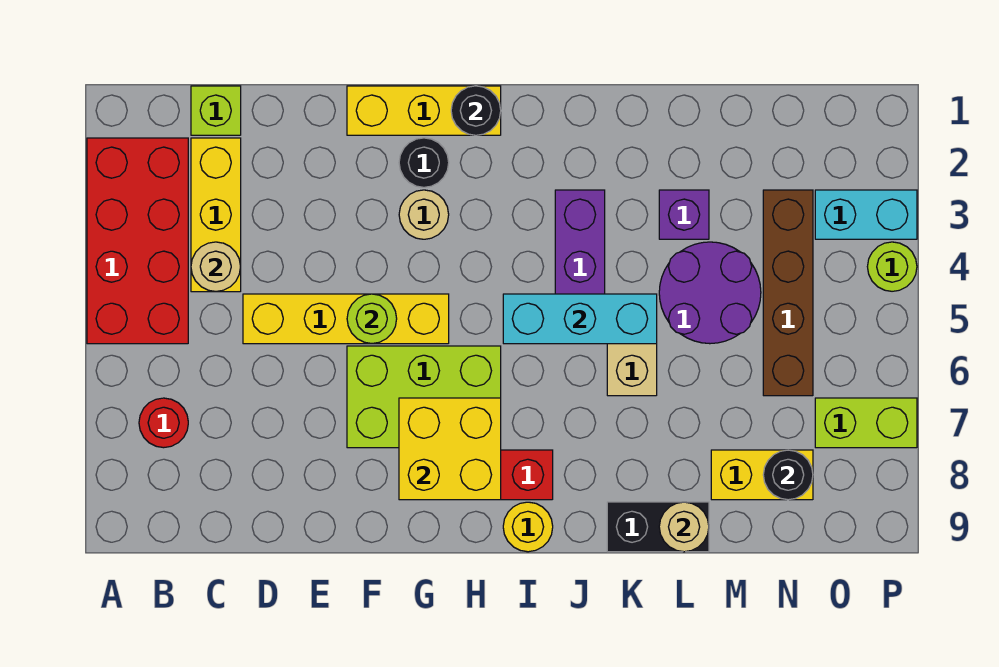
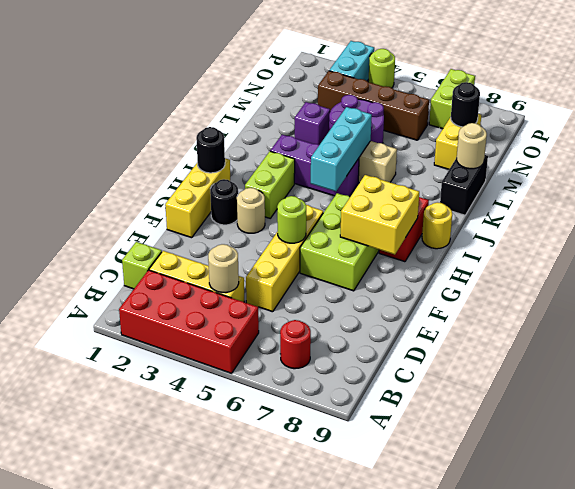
none -> lime 1x2 brick [245,151,295,218]

